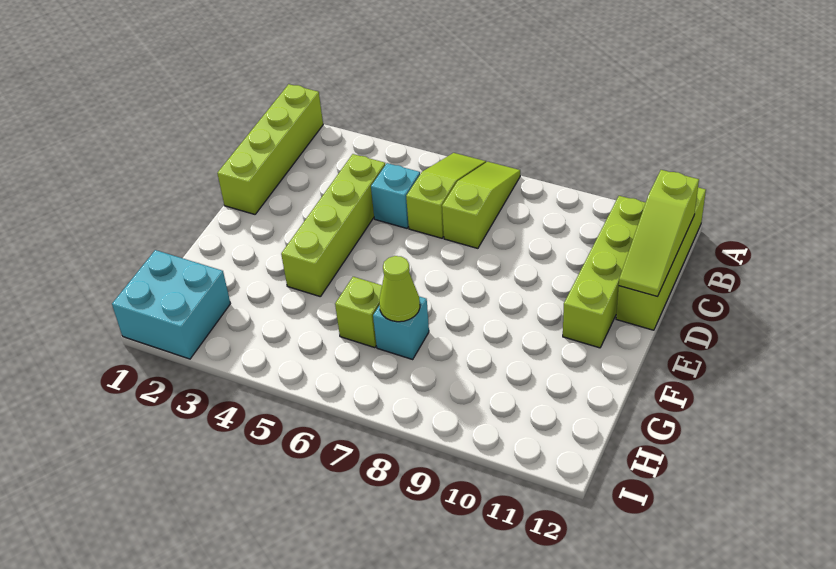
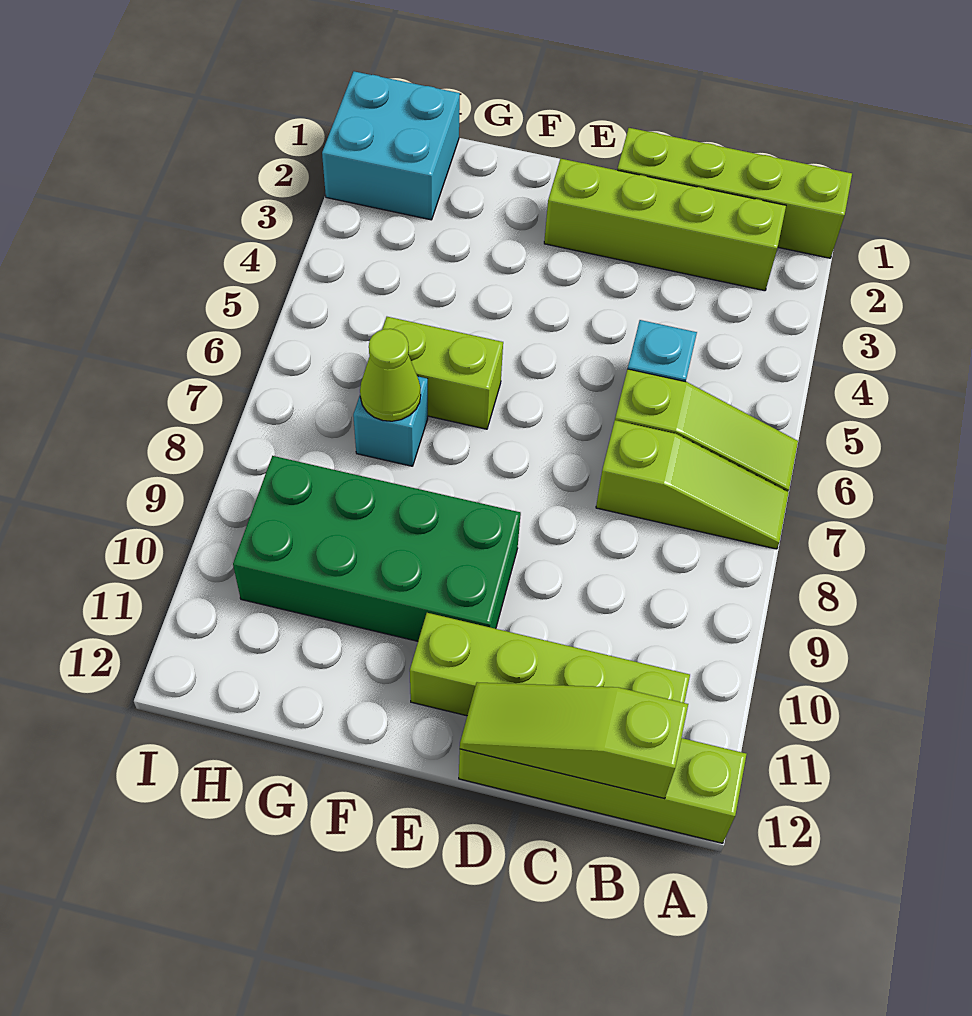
lime 1x4 brick [281,154,385,297] -> lime 1x4 brick moved to [544,159,786,291]
none -> green 2x4 brick [233,456,521,641]
lime 1x1 brick [335,277,382,348] -> lime 1x2 brick [382,317,503,429]

